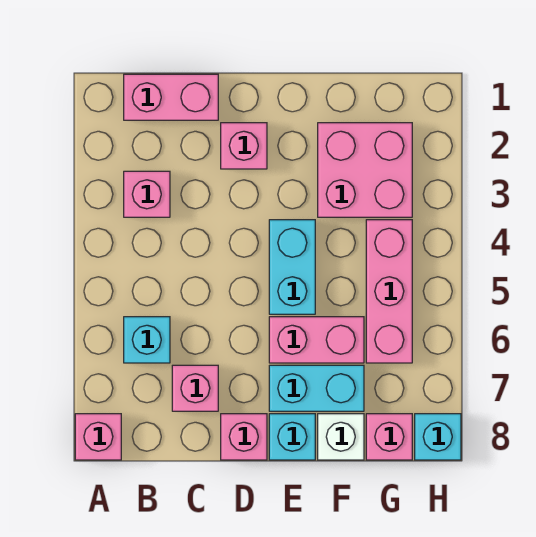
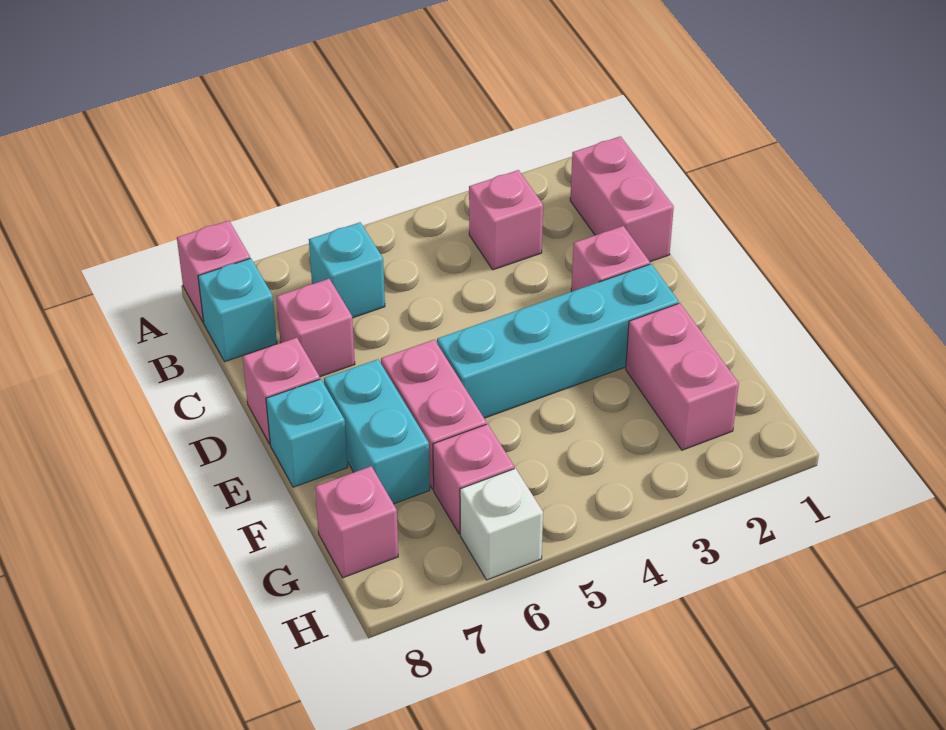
cyan 1x2 brick [269,220,315,314] -> cyan 1x4 brick [437,264,679,418]
pink 2x2 brick [318,123,412,217] -> pink 1x2 brick [626,303,739,450]
white 1x1 brick [318,414,364,460] -> white 1x1 brick moved to [460,468,543,580]
pink 1x3 brick [366,220,412,363] -> pink 1x1 brick [433,424,514,534]
cyan 1x1 brick [415,414,461,460] -> cyan 1x1 brick moved to [198,258,277,362]

